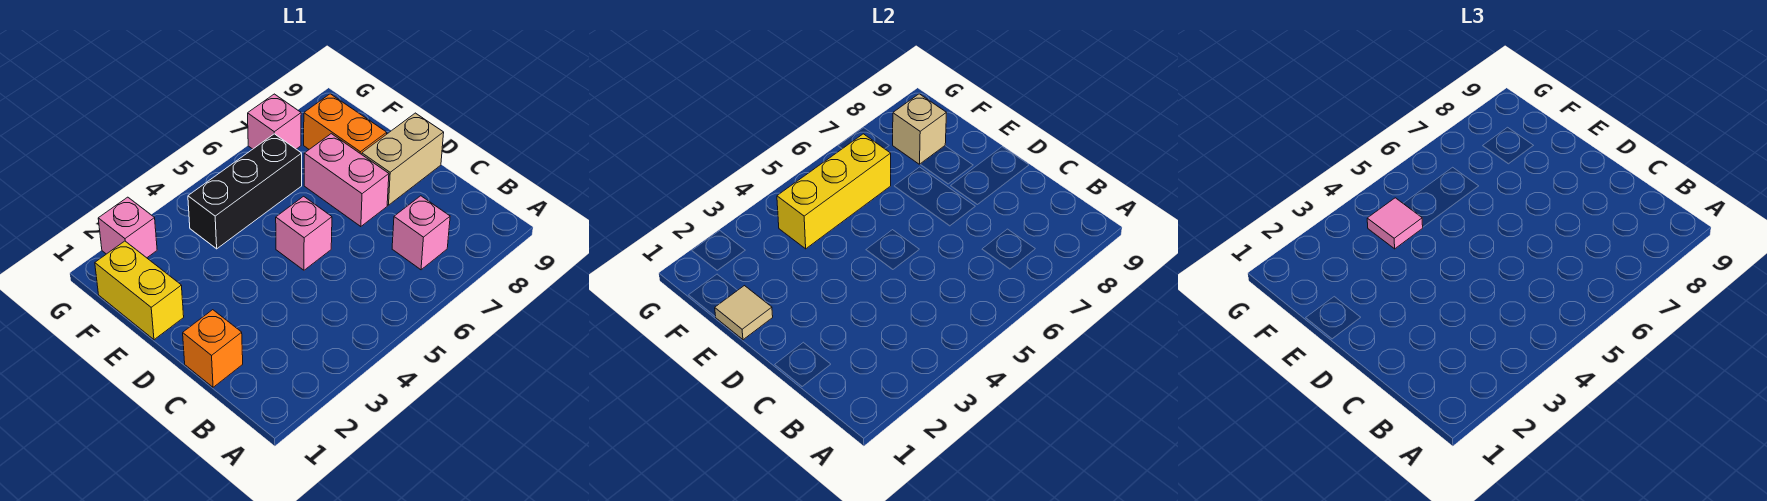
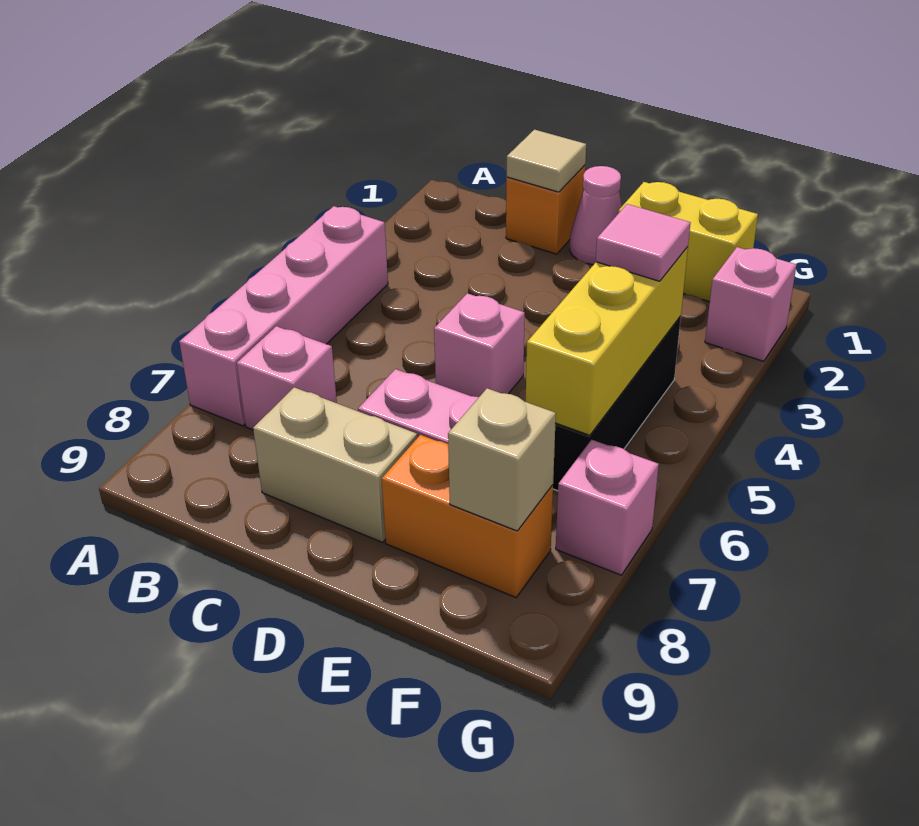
none -> pink 1x4 brick [179,206,388,426]
none -> pink 1x1 cone [570,166,622,265]
tan 1x2 brick [362,113,444,205] -> tan 1x2 brick turned to [253,387,417,542]
tan 1x1 tile [715,286,773,340] -> tan 1x1 tile moved to [506,130,586,192]

